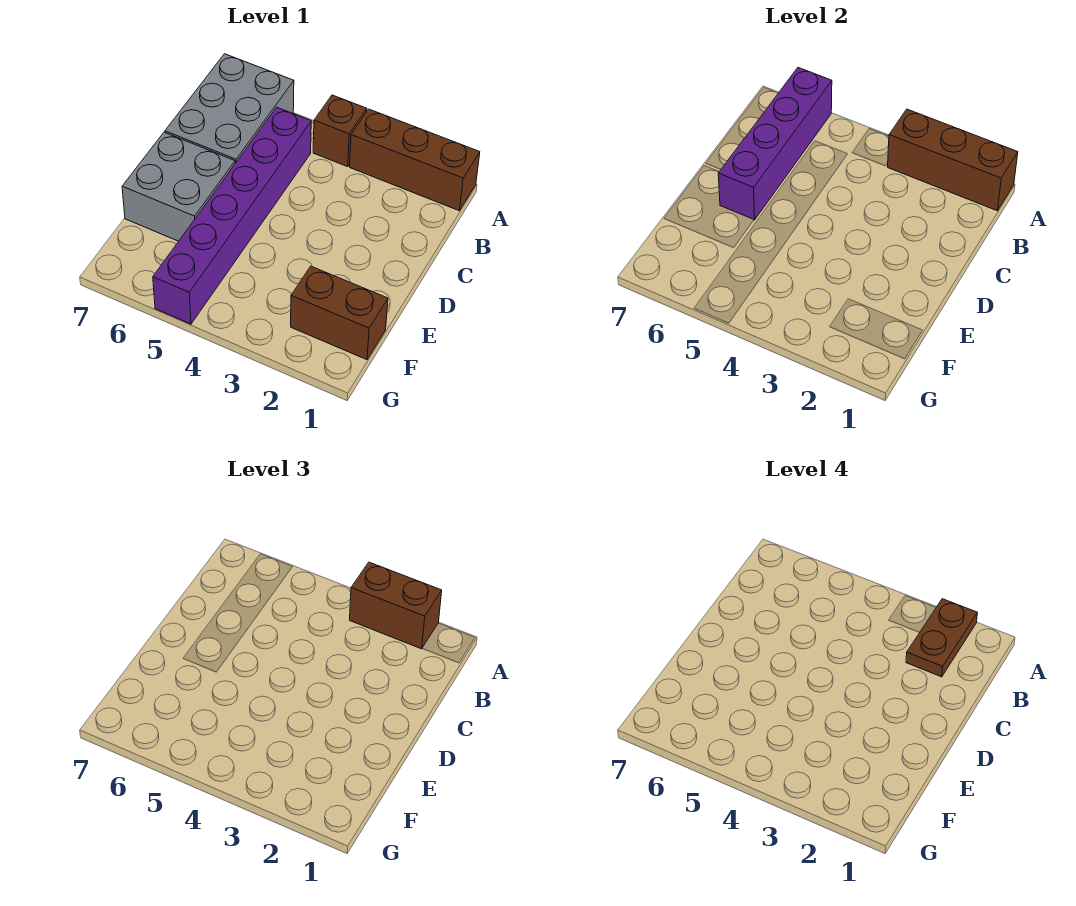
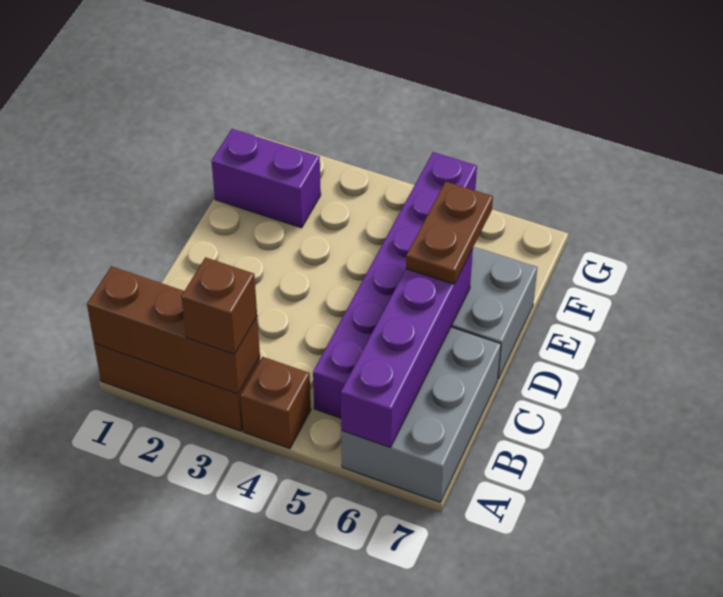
brown 1x2 brick [350,562,442,649] -> brown 1x1 brick [181,257,257,354]
brown 1x2 plate [906,599,977,677] -> brown 1x2 plate moved to [406,182,493,284]
brown 1x2 brick [291,266,388,360] -> purple 1x2 brick [211,129,321,228]

